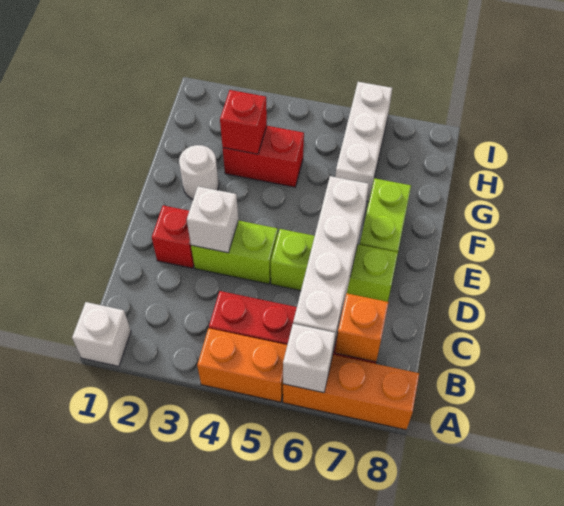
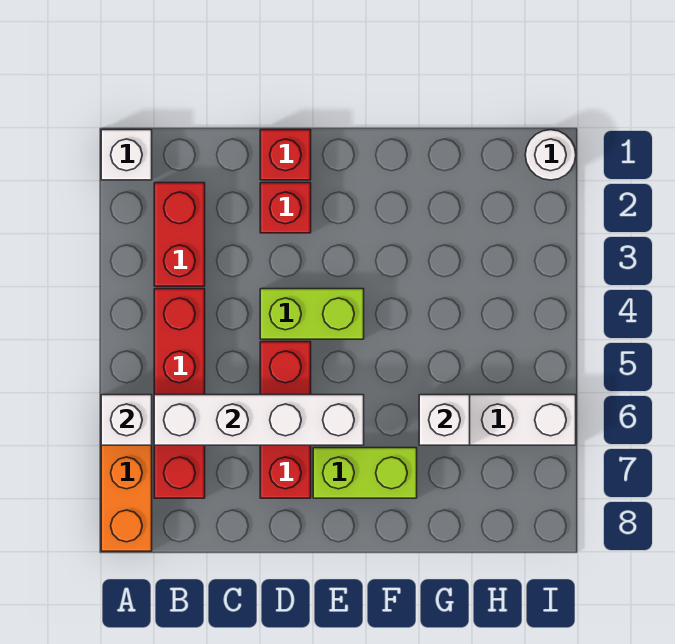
orange 1x2 brick [197,328,287,402] -> none
orange 1x1 brick [335,293,389,362] -> none
lime 1x2 brick [191,221,278,284] -> lime 1x2 brick turned to [260,289,364,339]
white 1x1 brick [187,187,239,253] -> white 1x1 brick moved to [419,395,470,445]
lime 1x3 brick [271,229,398,302] -> red 1x3 brick [260,342,311,498]
white 1x1 round brick [179,145,219,199] -> white 1x1 round brick moved to [525,130,576,180]
red 1x2 brick [223,126,304,187] -> red 1x2 brick moved to [154,183,205,286]
red 1x1 brick [220,90,267,154] -> red 1x1 brick moved to [260,130,311,180]

